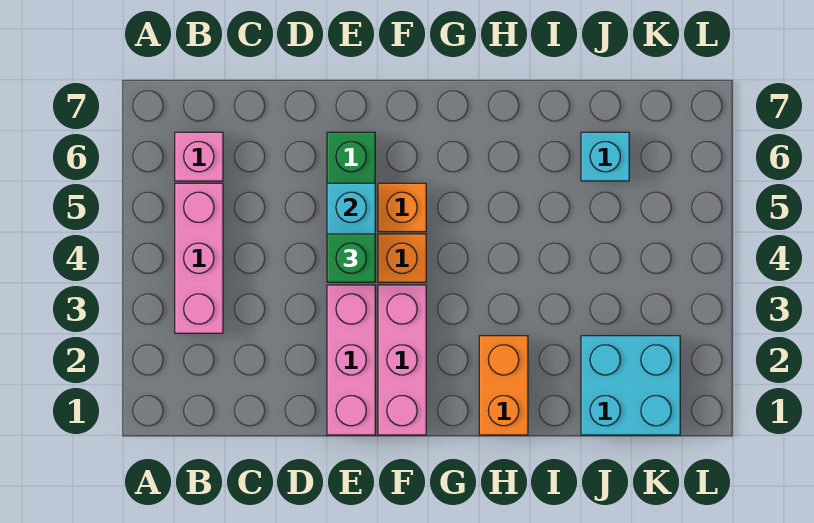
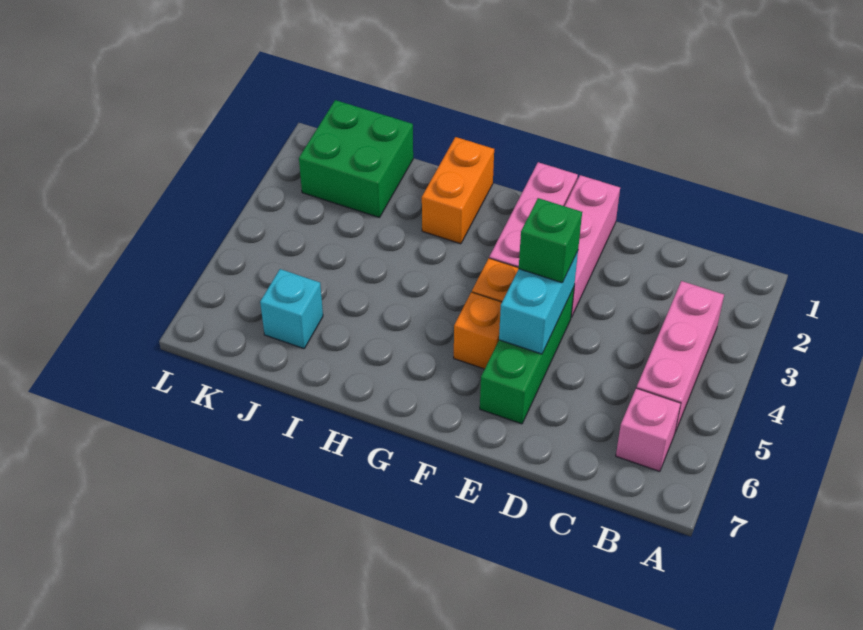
cyan 2x2 brick [581,336,680,435] -> green 2x2 brick [299,100,413,218]

